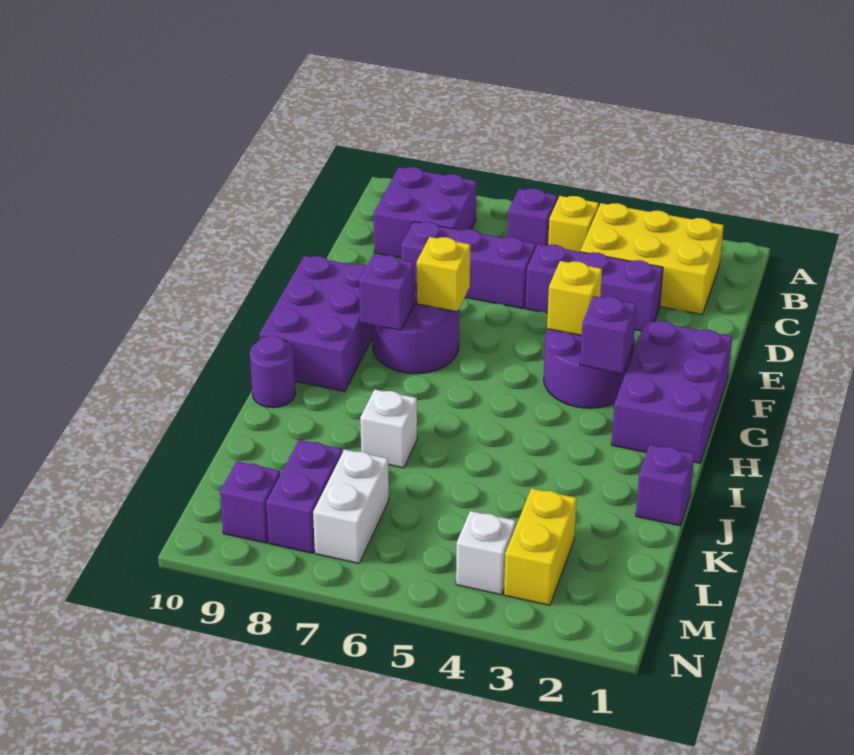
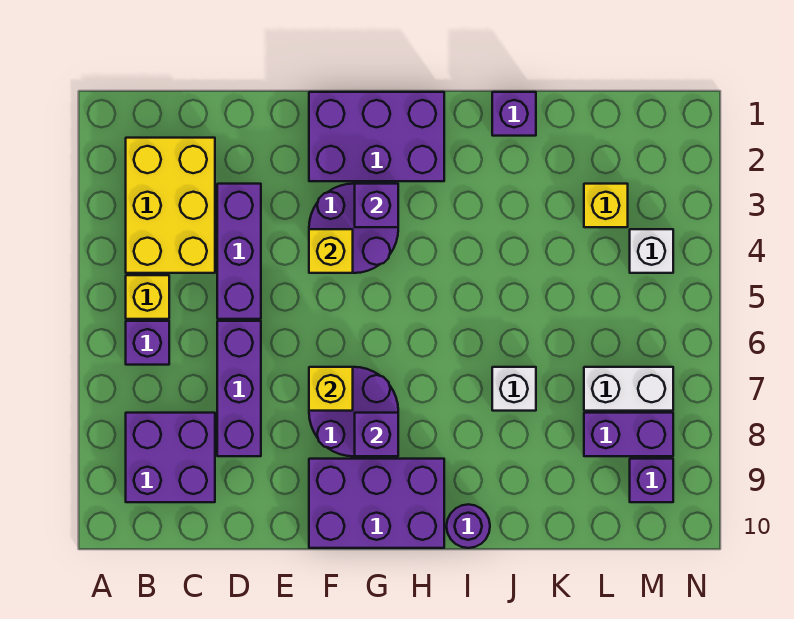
yellow 1x2 brick [504,488,577,605] -> yellow 1x1 brick [584,184,628,227]

